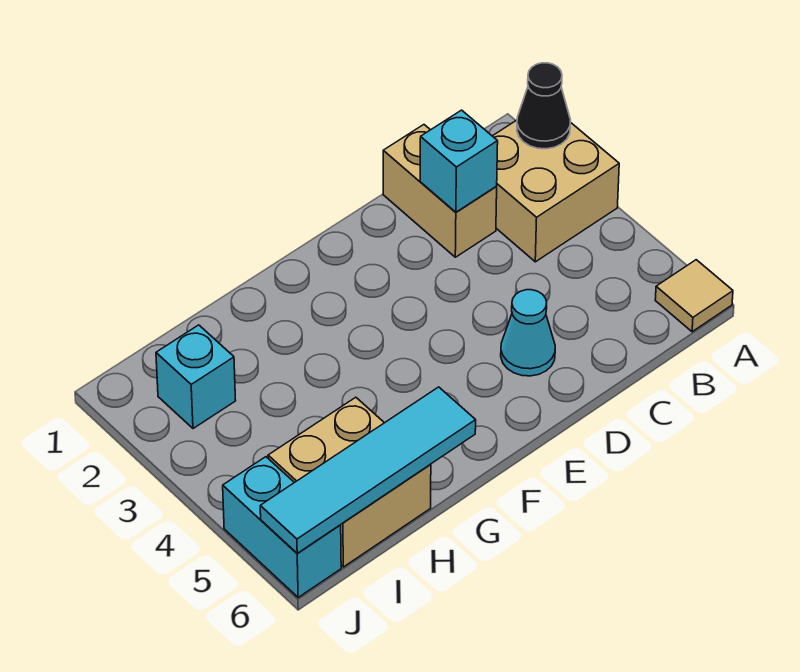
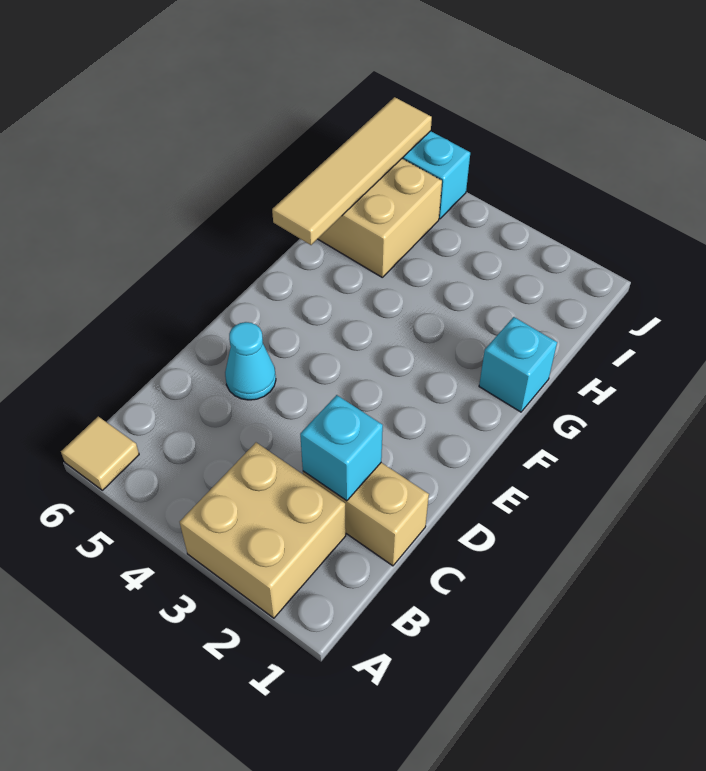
black 1x1 cone [517,63,570,149] -> none
cyan 1x4 tile [260,387,476,553] -> tan 1x4 tile [272,97,432,245]
cyan 1x1 brick [156,325,236,429] -> cyan 1x1 brick moved to [479,317,557,412]

